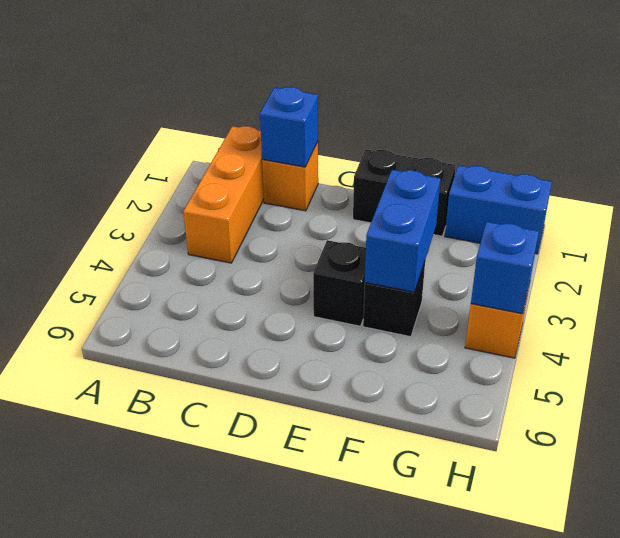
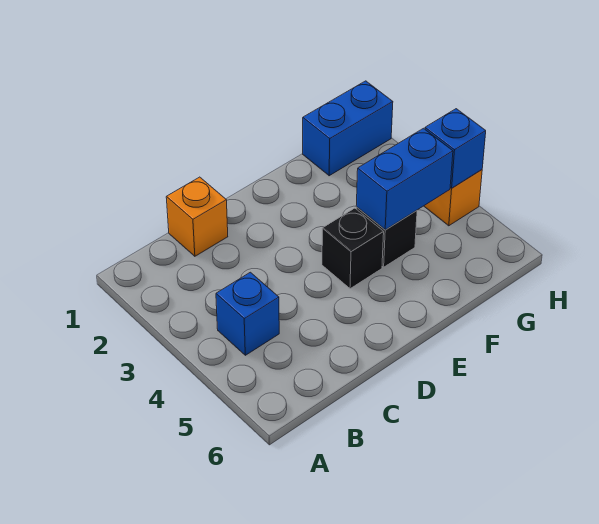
orange 1x3 brick [183,126,264,263] -> none
blue 1x1 brick [260,87,318,167] -> blue 1x1 brick moved to [216,272,279,355]
black 1x2 brick [353,149,456,236] -> none
blue 1x2 brick [365,170,441,292] -> blue 1x2 brick turned to [356,128,453,230]

